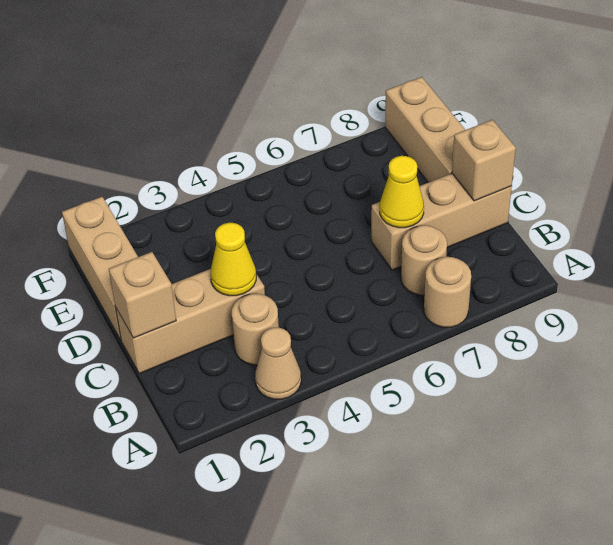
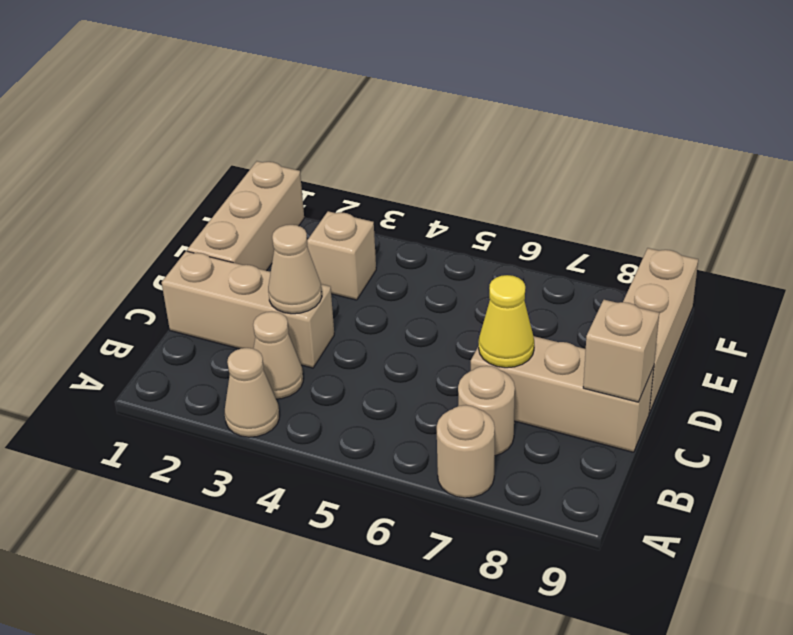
tan 1x1 round brick [232,294,279,365] -> tan 1x1 cone [253,312,303,399]
tan 1x1 brick [109,252,176,338] -> tan 1x1 brick moved to [307,211,376,300]
yellow 1x1 cone [210,223,256,296] -> tan 1x1 cone [268,225,322,314]

